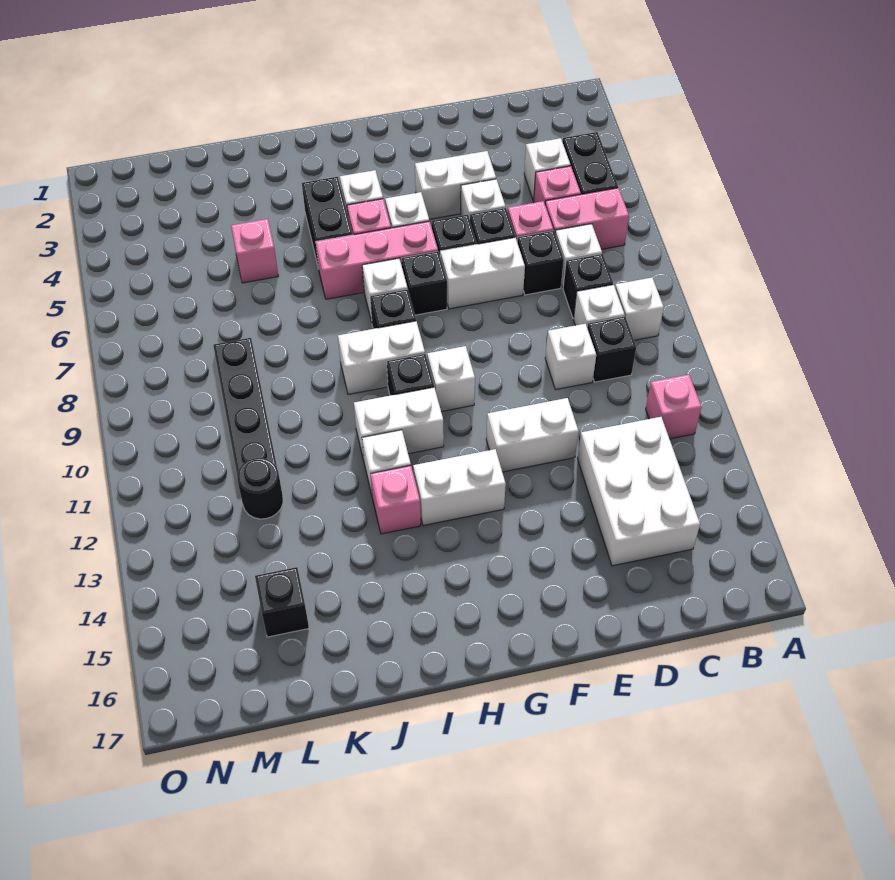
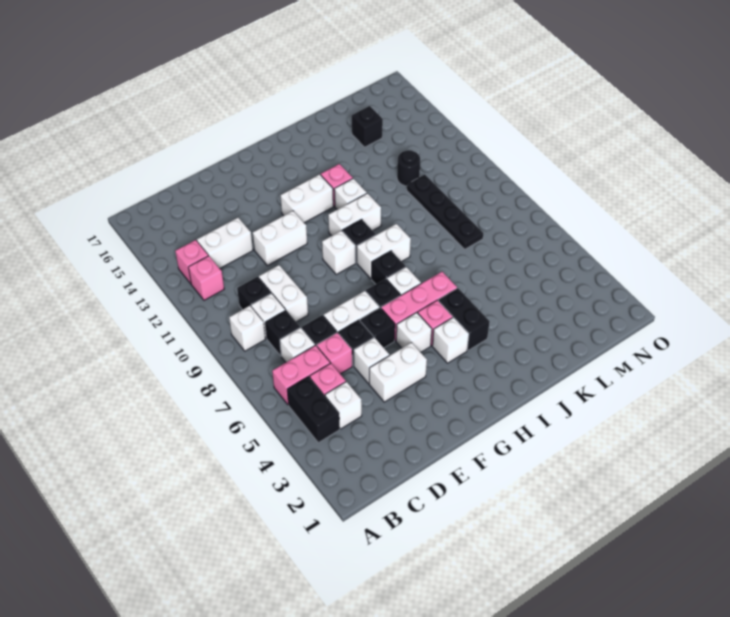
white 2x3 brick [578,417,700,566] -> white 1x2 brick [197,217,253,268]
white 1x1 brick [545,324,596,390] -> white 1x2 brick [259,265,308,322]
pink 1x1 brick [231,219,278,283] -> pink 1x1 brick moved to [175,240,208,284]

